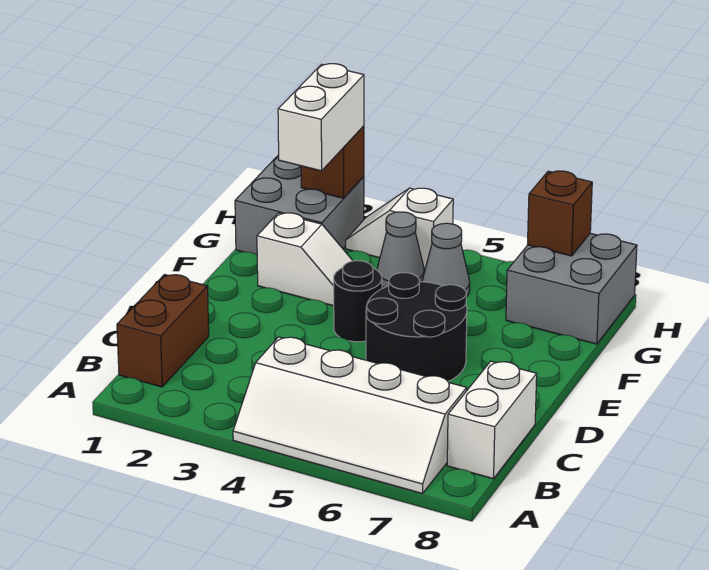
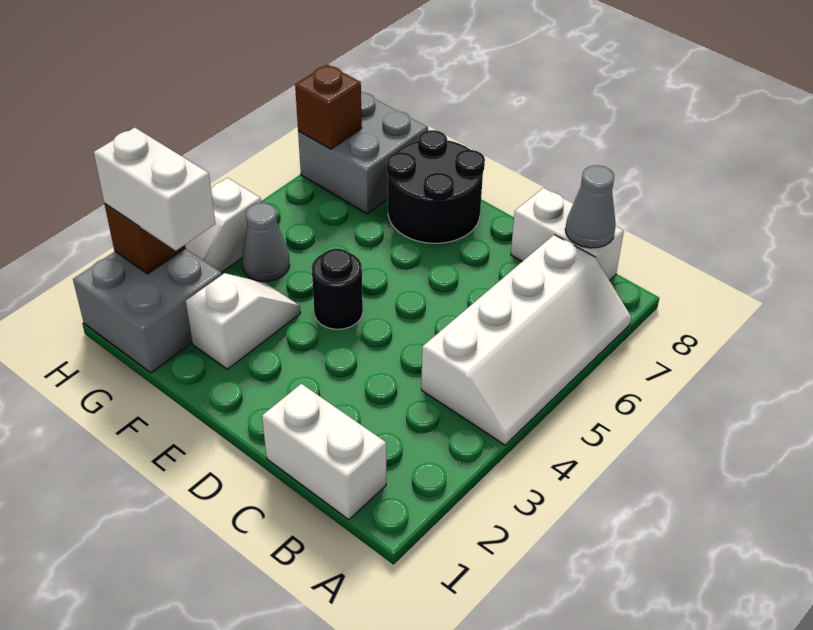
brown 1x2 brick [117,275,209,387] -> white 1x2 brick [262,384,386,520]
black 2x2 round brick [366,273,467,381] -> black 2x2 round brick moved to [386,130,485,243]
grey 1x1 cone [422,223,470,297] -> grey 1x1 cone moved to [565,165,616,248]

